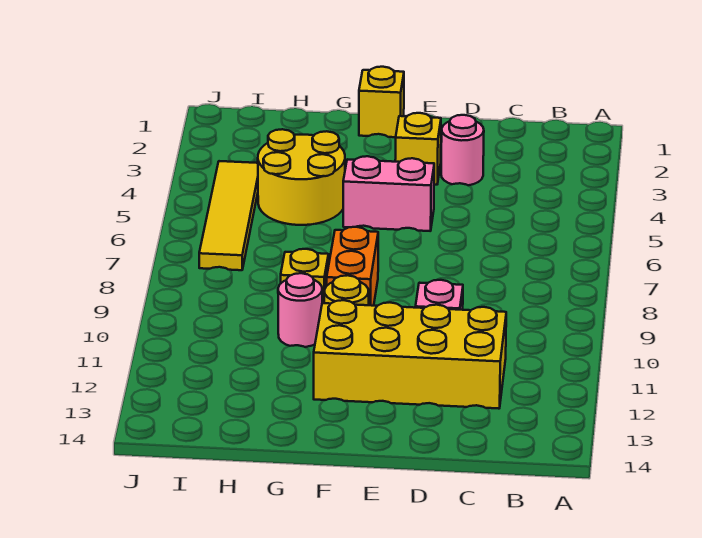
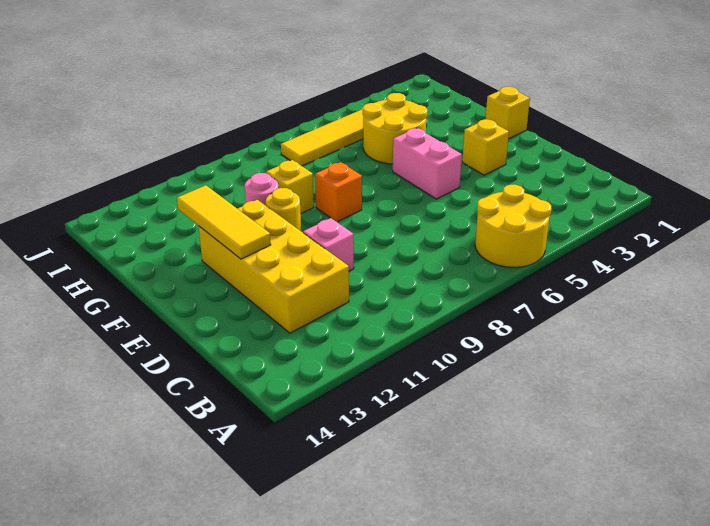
none -> yellow 2x2 round brick [475,185,551,267]
pink 1x1 round brick [441,115,484,185] -> none
none -> yellow 1x3 tile [177,185,271,259]
orange 1x2 brick [327,227,378,306] -> orange 1x1 brick [315,162,362,222]

